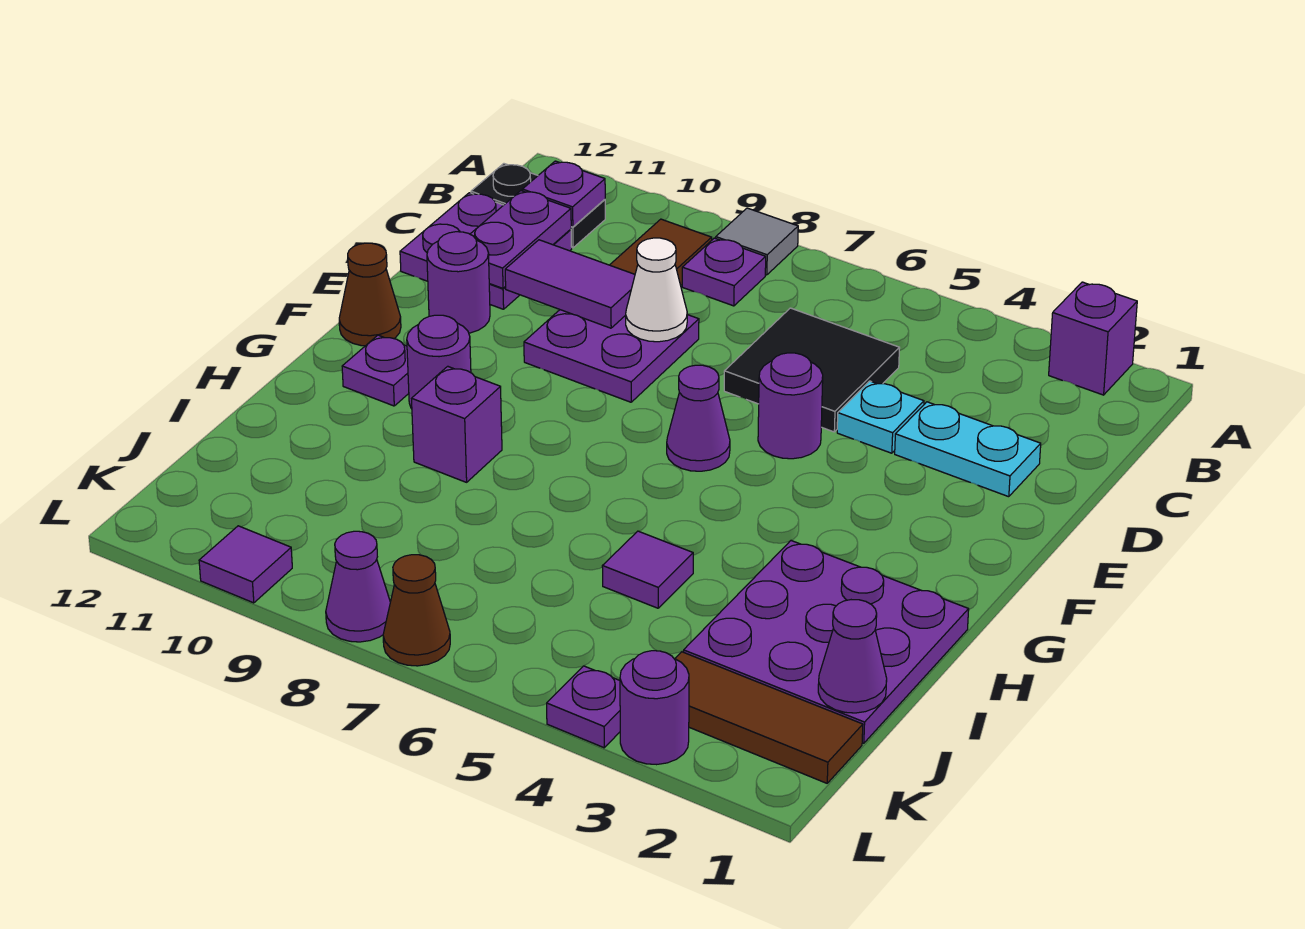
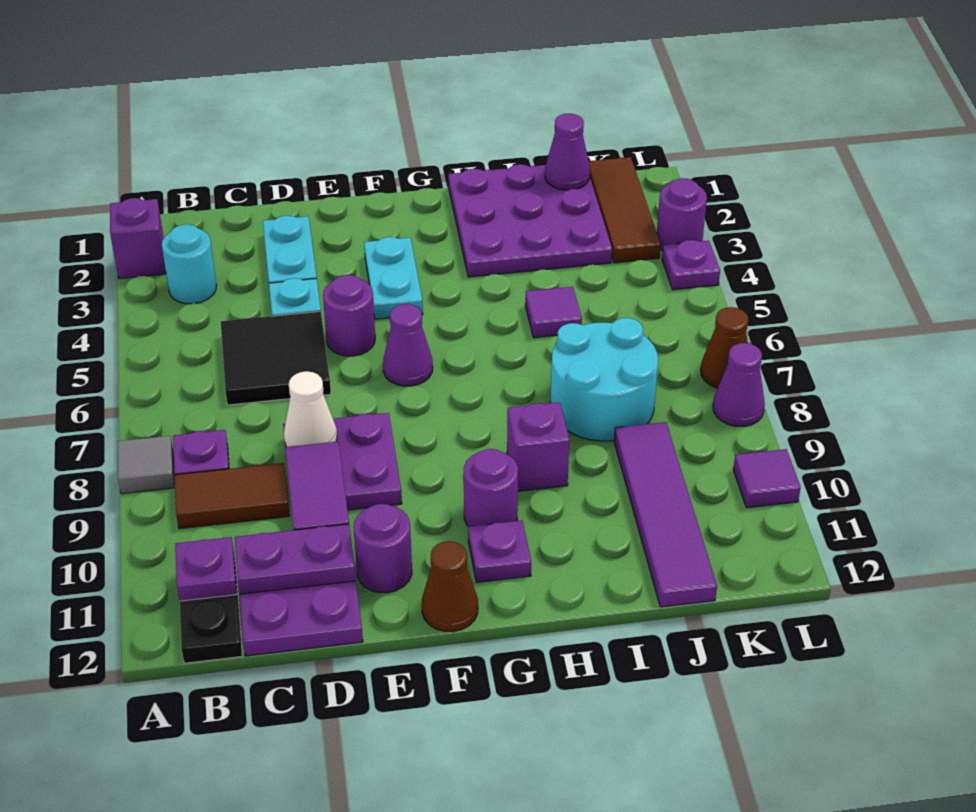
none -> cyan 1x1 round brick [162,224,217,304]
none -> cyan 1x2 plate [364,237,423,319]
none -> cyan 2x2 round brick [550,318,658,441]
none -> purple 1x4 tile [614,422,717,607]

